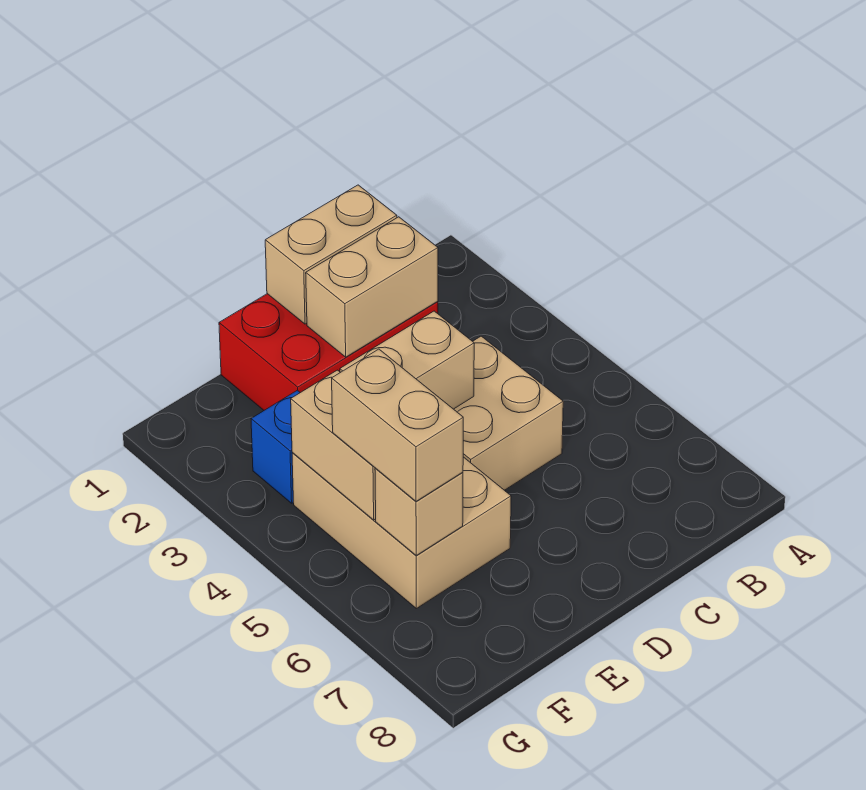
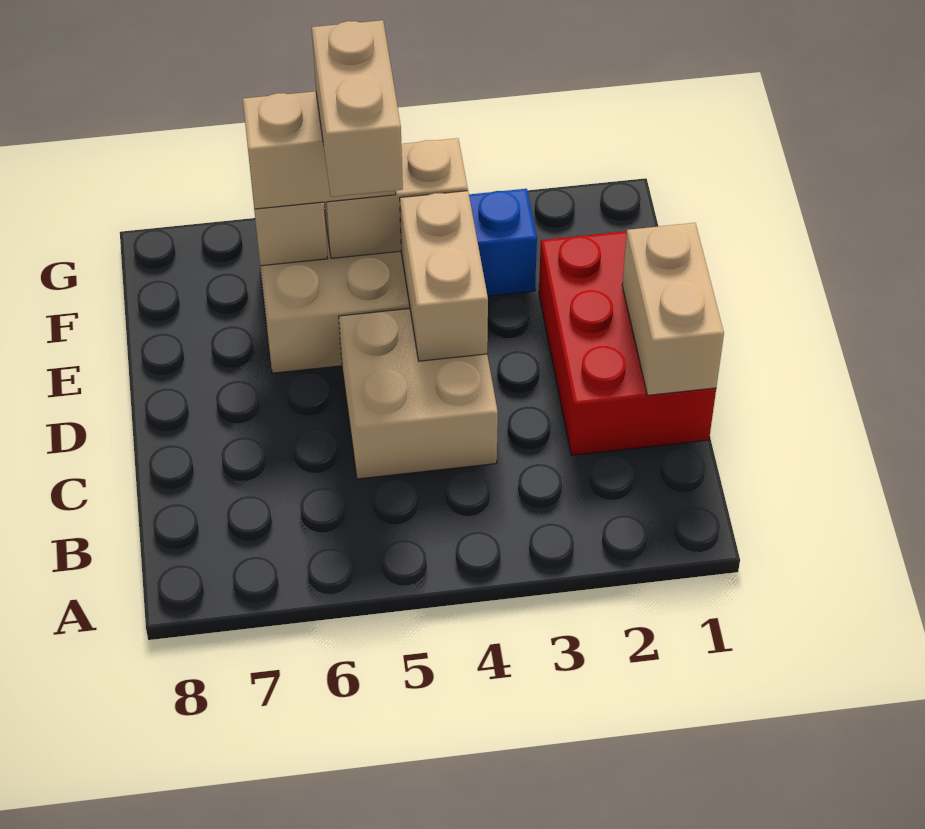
tan 1x2 brick [306,217,438,357] -> tan 1x2 brick moved to [312,20,403,197]

